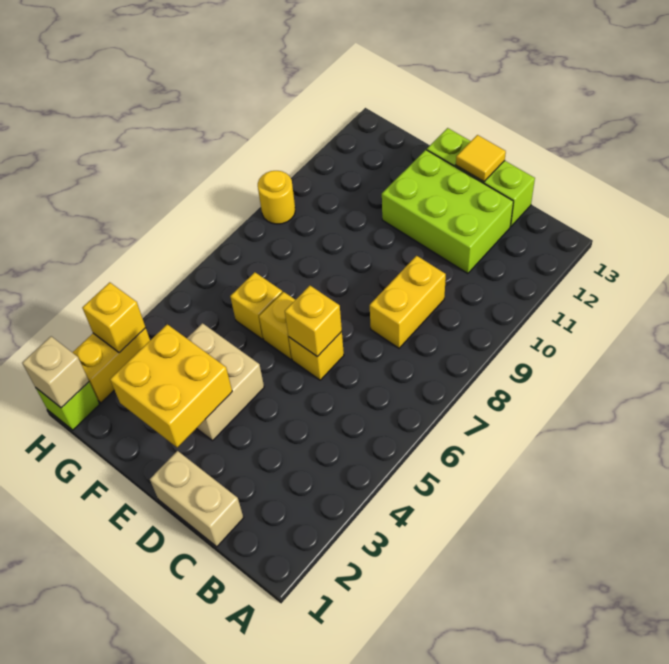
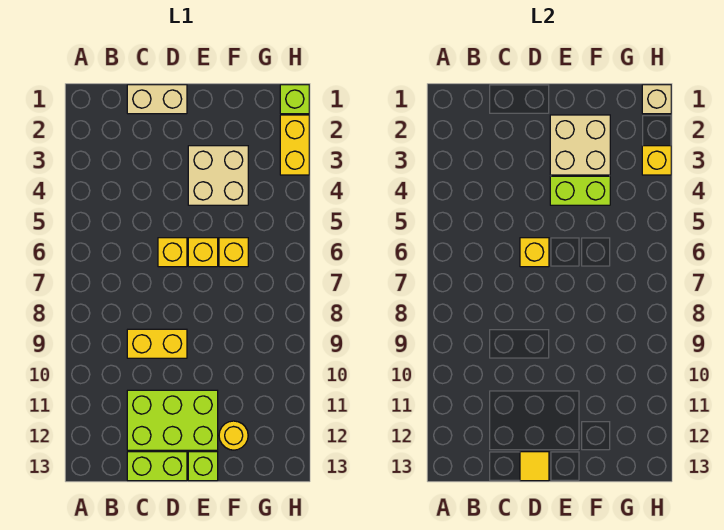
yellow 1x2 brick [370,256,446,348] -> yellow 1x2 brick turned to [127,329,187,358]
yellow 2x2 brick [110,324,232,448] -> tan 2x2 brick [550,115,610,175]
none -> lime 1x2 brick [550,176,610,205]
yellow 1x1 round brick [258,171,295,224] -> yellow 1x1 round brick moved to [219,421,248,450]

